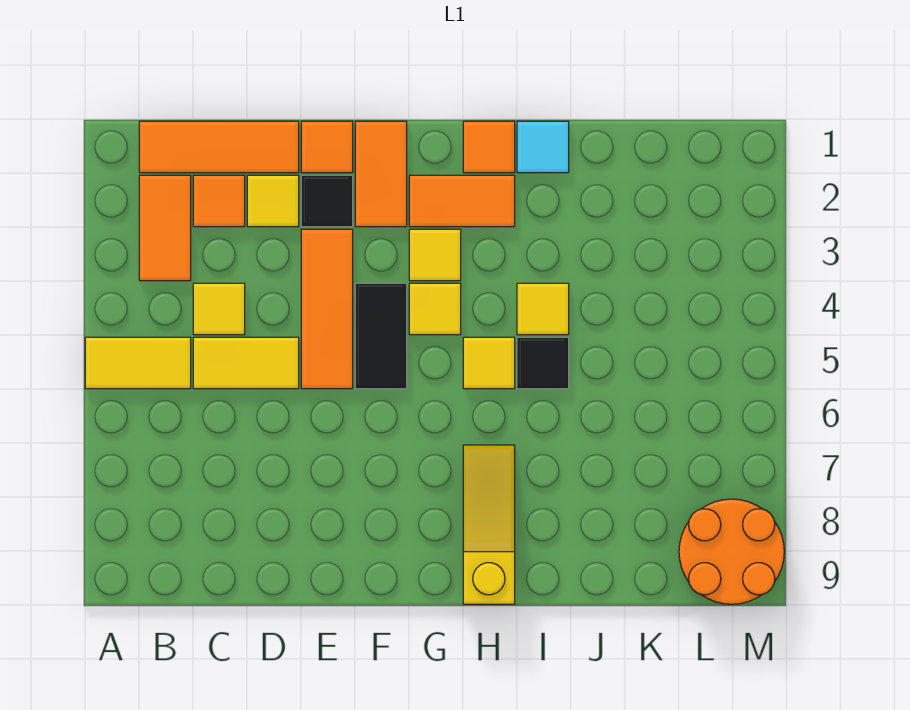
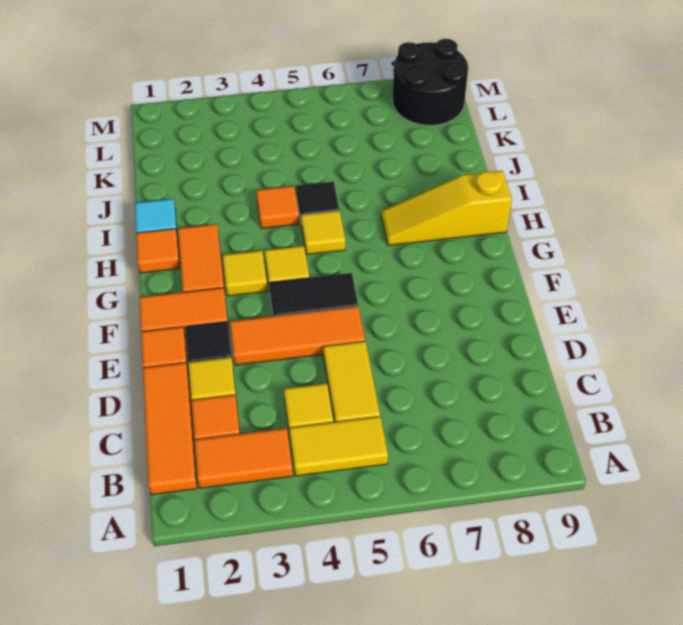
yellow 1x2 tile [85,337,191,389] -> yellow 1x2 tile turned to [289,416,388,476]
yellow 1x1 tile [517,283,569,335] -> orange 1x1 tile [256,186,299,229]
orange 2x2 round brick [679,499,784,604] -> black 2x2 round brick [392,39,468,125]

